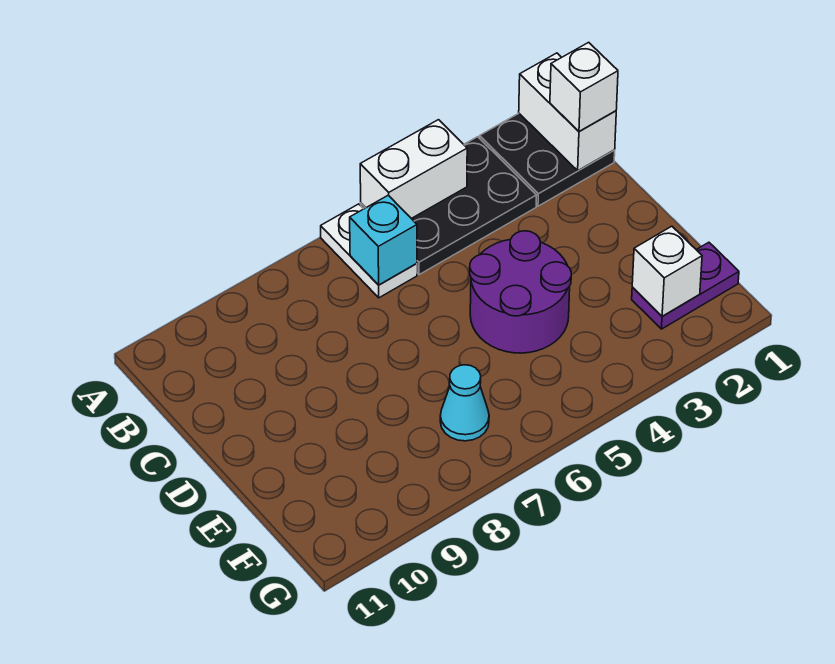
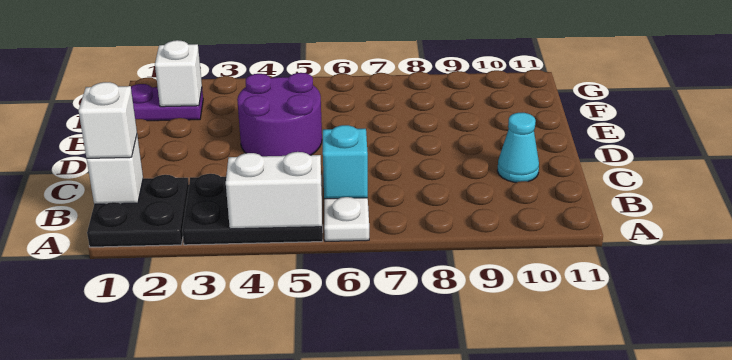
white 1x2 brick [519,53,616,171] -> white 1x1 brick [87,136,143,204]
cyan 1x1 cone [440,365,489,441] -> cyan 1x1 cone moved to [497,113,539,182]

